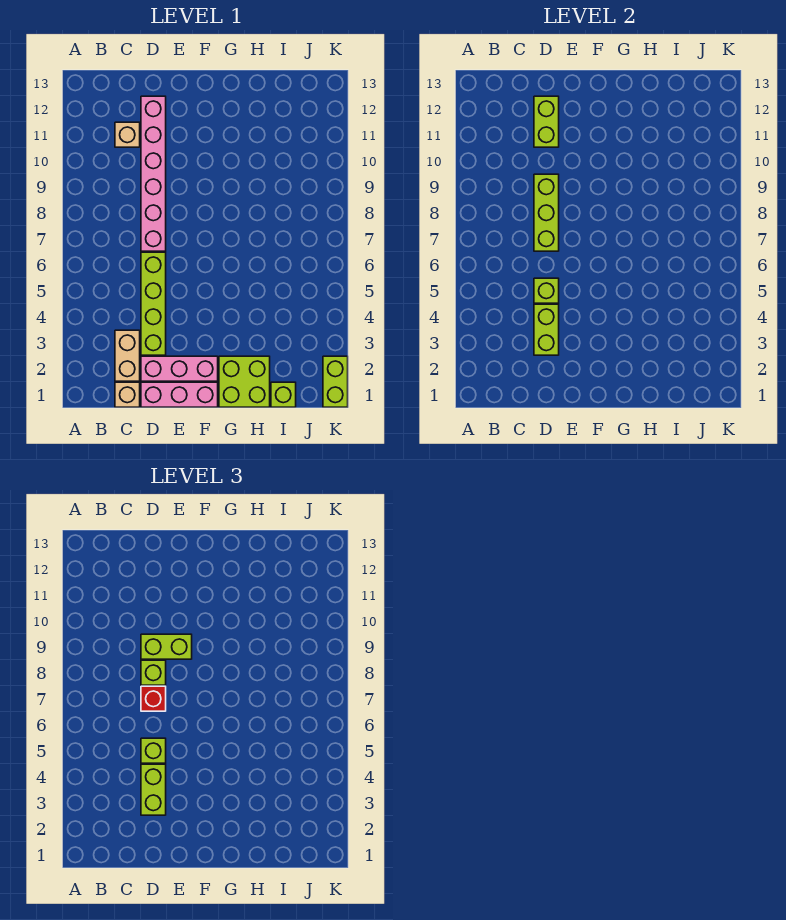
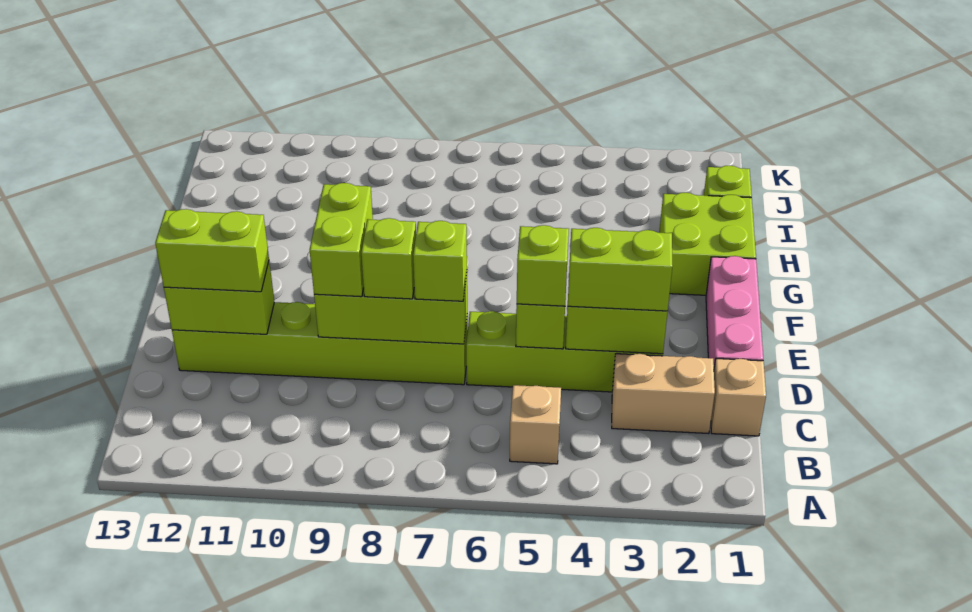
tan 1x1 brick [115,122,140,147] -> tan 1x1 brick moved to [510,385,561,464]
pink 1x3 brick [141,356,218,381] -> none
pink 1x6 brick [141,96,166,251] -> lime 1x6 brick [172,302,468,385]
red 1x1 brick [141,686,166,711] -> lime 1x1 brick [413,221,467,301]
lime 1x2 brick [323,356,348,407] -> lime 1x2 brick moved to [155,209,269,292]

